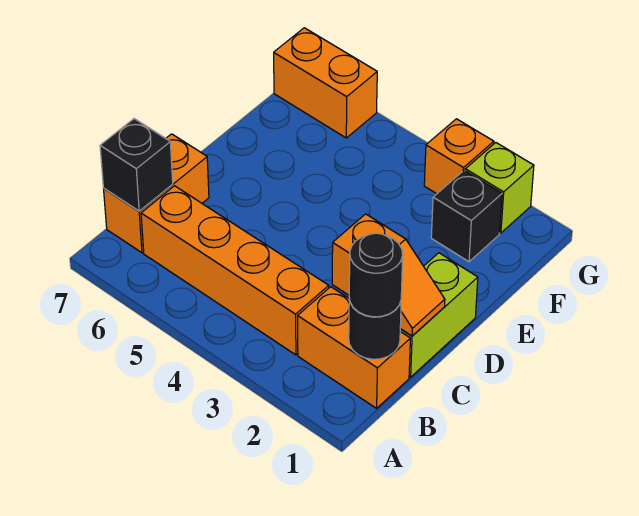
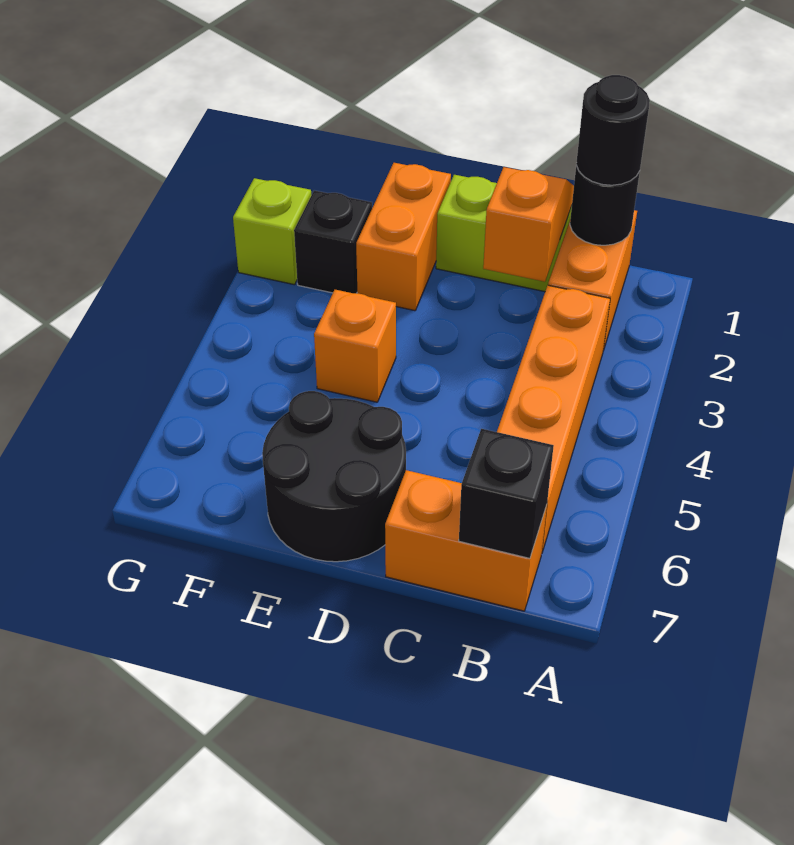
none -> black 2x2 round brick [262,391,406,562]
orange 1x1 brick [424,119,494,194] -> orange 1x1 brick moved to [314,290,396,402]
orange 1x2 brick [274,28,377,138] -> orange 1x2 brick moved to [356,163,451,311]

